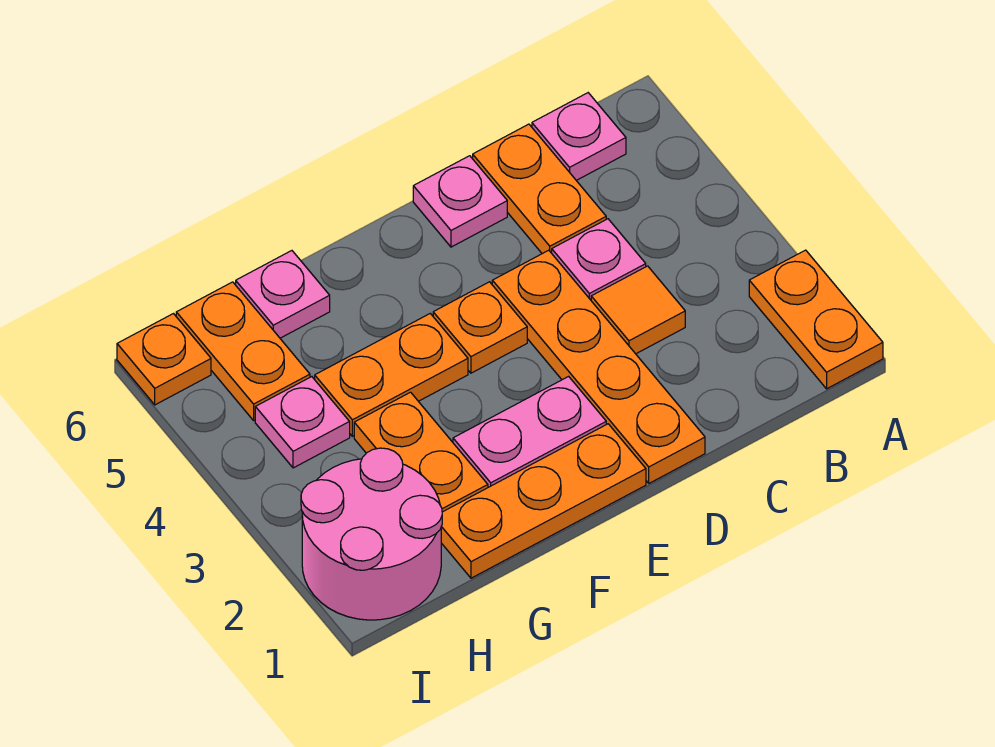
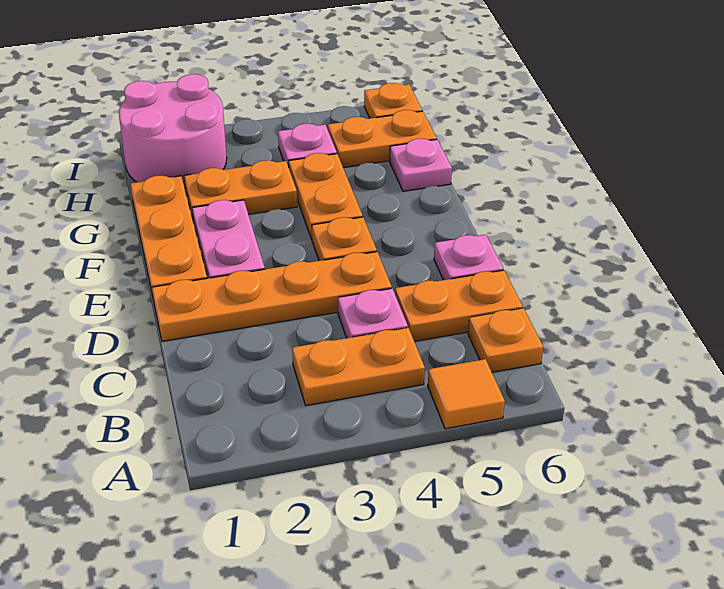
orange 1x2 plate [749,250,883,389] -> orange 1x2 plate moved to [292,328,425,406]
pink 1x1 plate [532,93,626,180] -> orange 1x1 plate [468,308,543,372]
orange 1x1 tile [591,266,685,354] -> orange 1x1 tile moved to [428,359,505,429]

